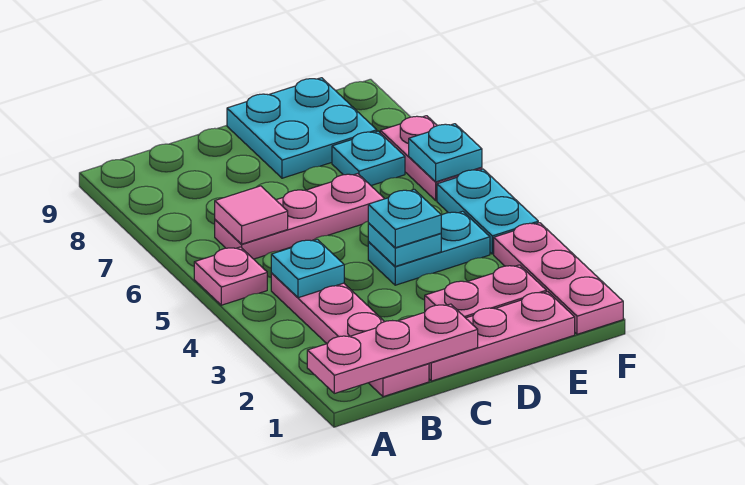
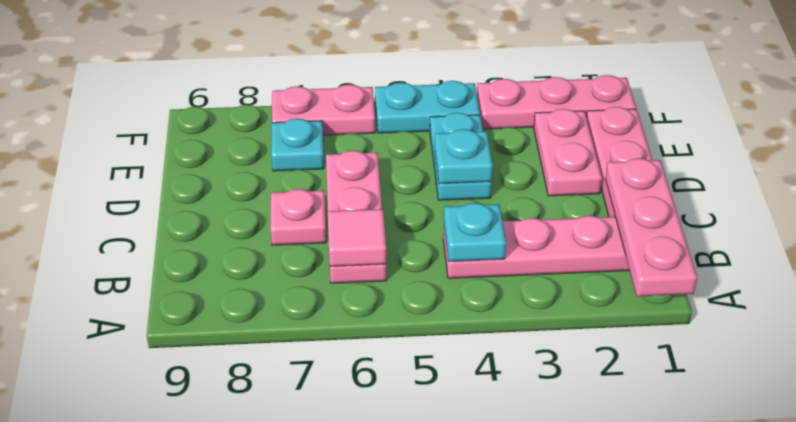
pink 1x1 plate [194,247,267,305] -> pink 1x1 plate moved to [270,189,326,245]
cyan 1x1 plate [368,190,441,248] -> none
cyan 2x2 plate [227,78,377,178] -> none
cyan 1x1 plate [409,124,482,182] -> none

